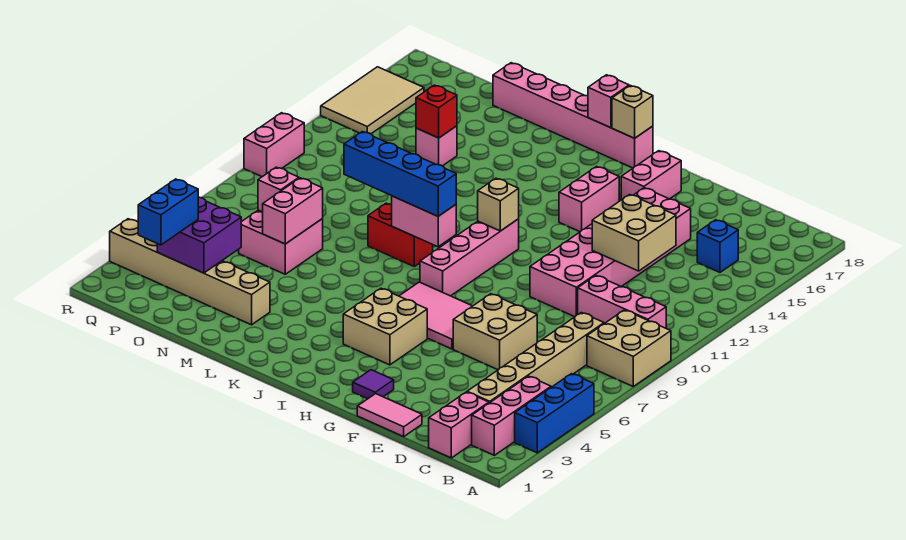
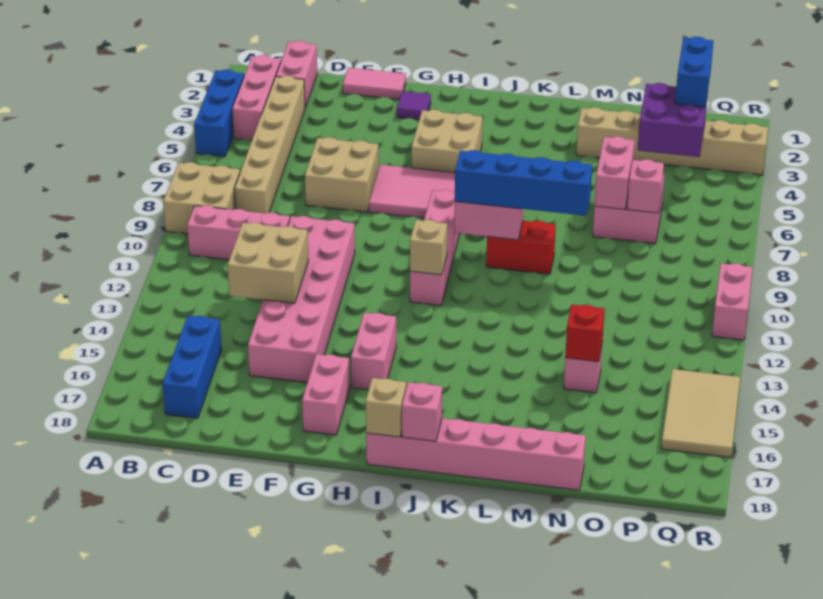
blue 1x1 brick [697,220,738,272] -> blue 1x3 brick [163,316,222,418]

